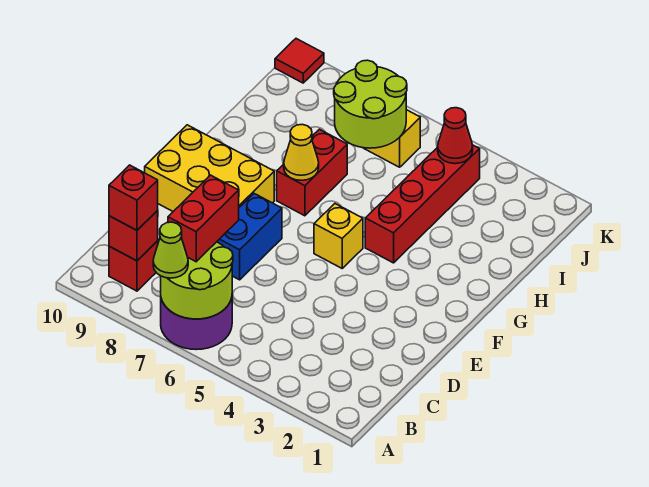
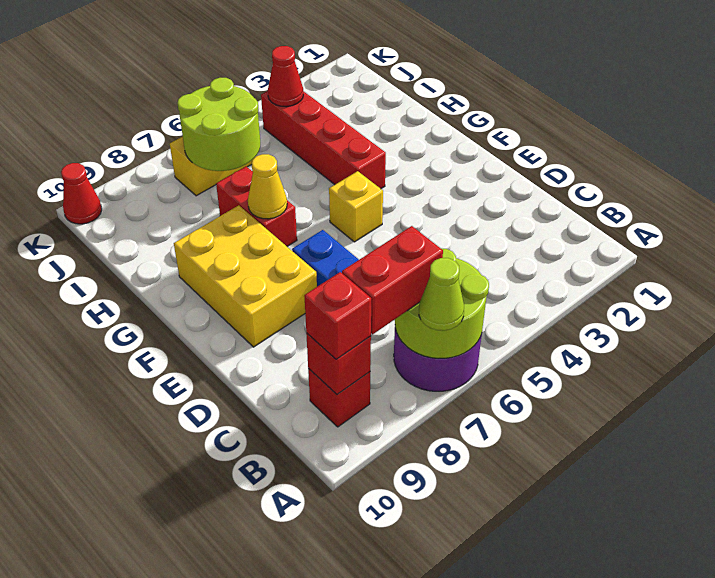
red 1x2 brick [168,175,239,262] -> red 1x2 brick turned to [342,226,443,335]
yellow 2x3 brick [145,125,274,211] -> yellow 2x3 brick turned to [174,205,317,347]
red 1x1 tile [275,39,324,83] -> red 1x1 cone [61,163,102,224]

